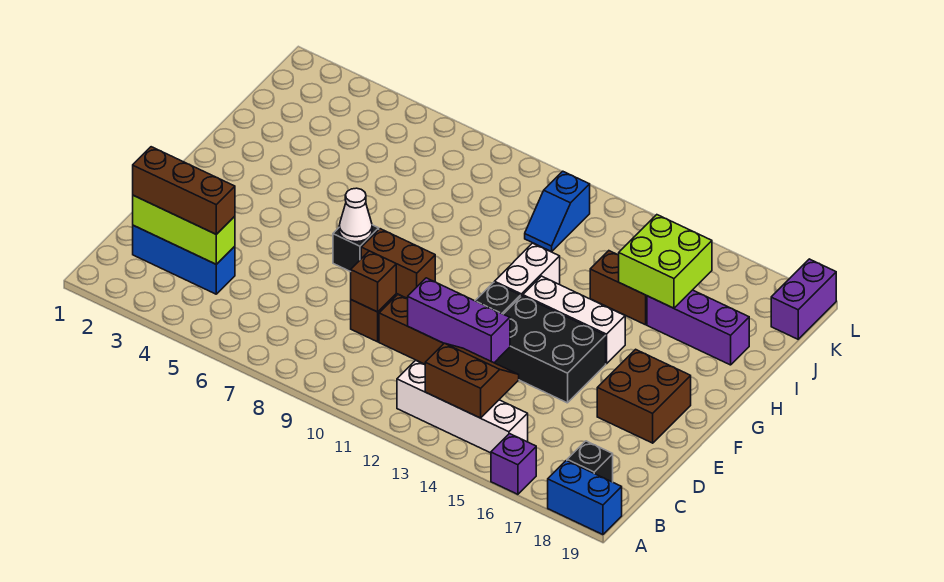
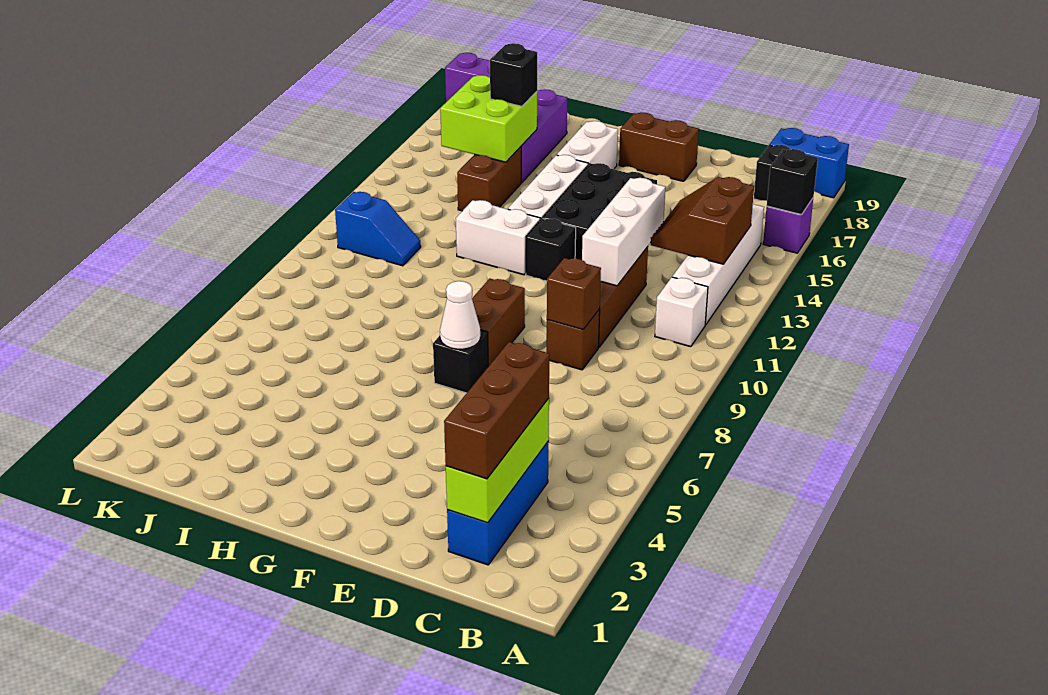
none -> black 1x1 brick [767,149,818,215]
blue 1x2 brick [548,460,622,535] -> blue 1x2 brick turned to [769,128,849,198]
none -> white 1x1 brick [655,277,708,347]
purple 1x3 brick [408,278,510,363] -> white 1x3 brick [582,178,665,286]
brown 2x2 brick [597,349,691,443] -> brown 1x2 brick [619,113,699,181]
none -> white 1x2 brick [557,121,618,169]
none -> black 1x1 brick [490,43,537,106]

